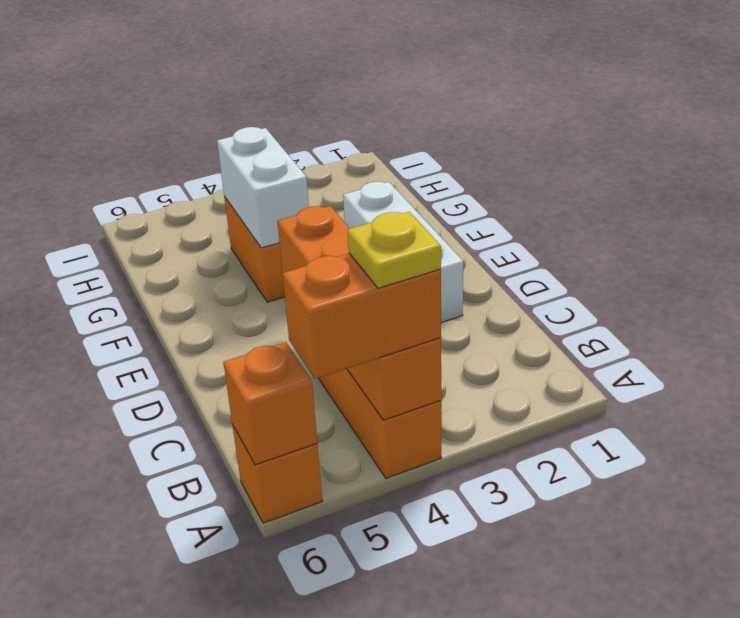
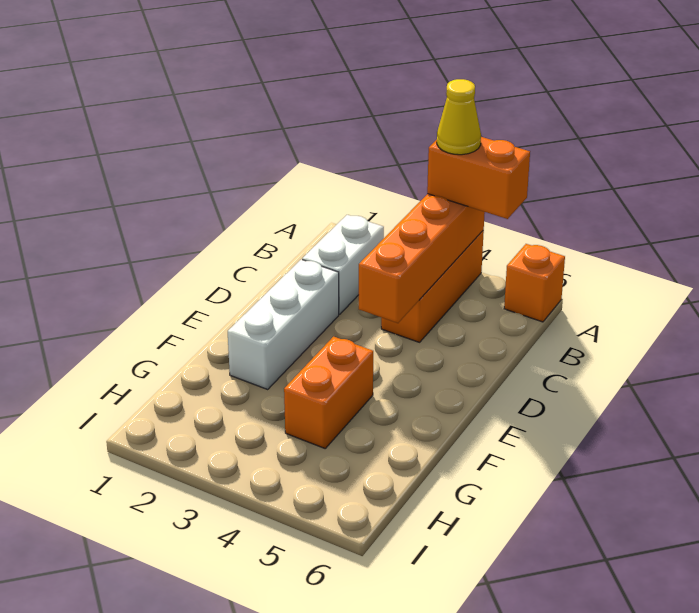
yellow 1x1 plate [348,212,441,288] -> yellow 1x1 cone [437,79,481,155]
orange 1x1 brick [223,342,317,465] -> none
white 1x2 brick [217,127,309,248] -> white 1x2 brick moved to [302,215,384,314]

